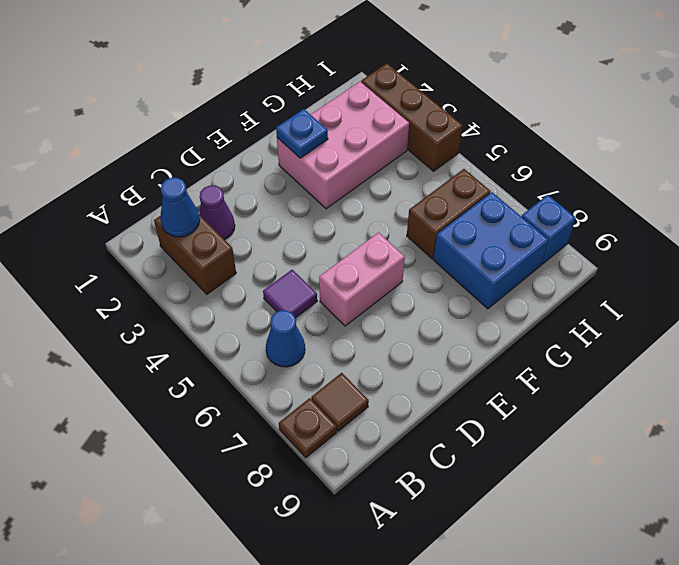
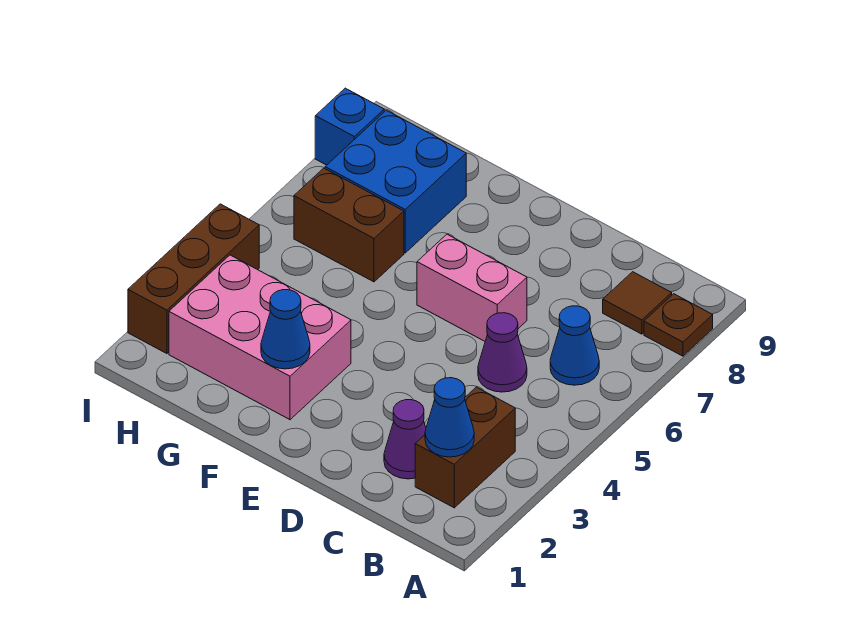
purple 1x1 tile [263,270,317,318] -> purple 1x1 cone [478,313,527,392]
blue 1x1 plate [276,109,328,158] -> blue 1x1 cone [261,290,310,369]

